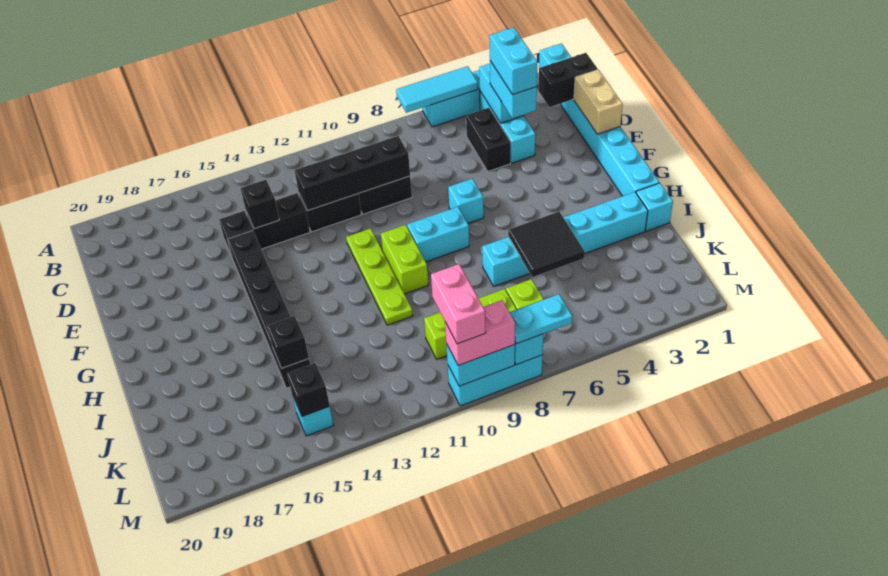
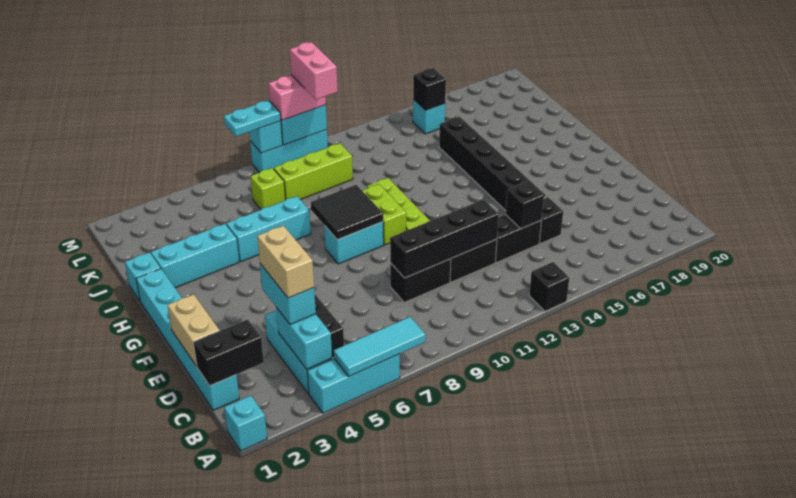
cyan 1x2 brick [490,27,537,95] -> tan 1x2 brick [257,226,314,298]
cyan 1x1 brick [448,179,484,223] -> none
black 2x2 tile [508,212,585,277] -> black 2x2 tile moved to [311,185,383,240]
black 1x1 brick [267,316,309,368] -> black 1x1 brick moved to [529,262,569,311]

